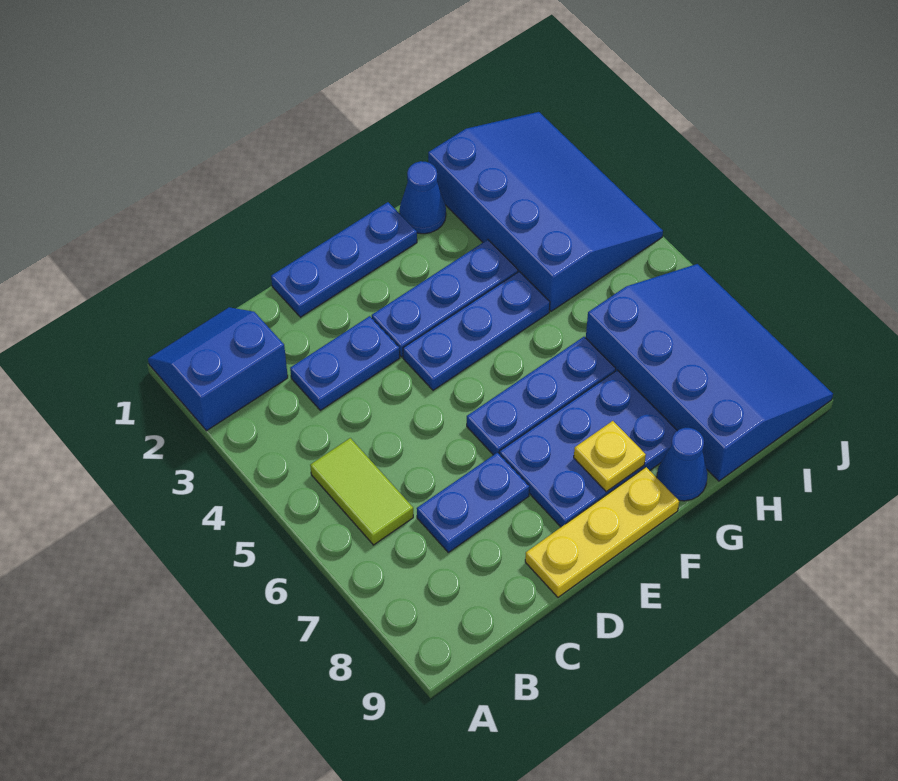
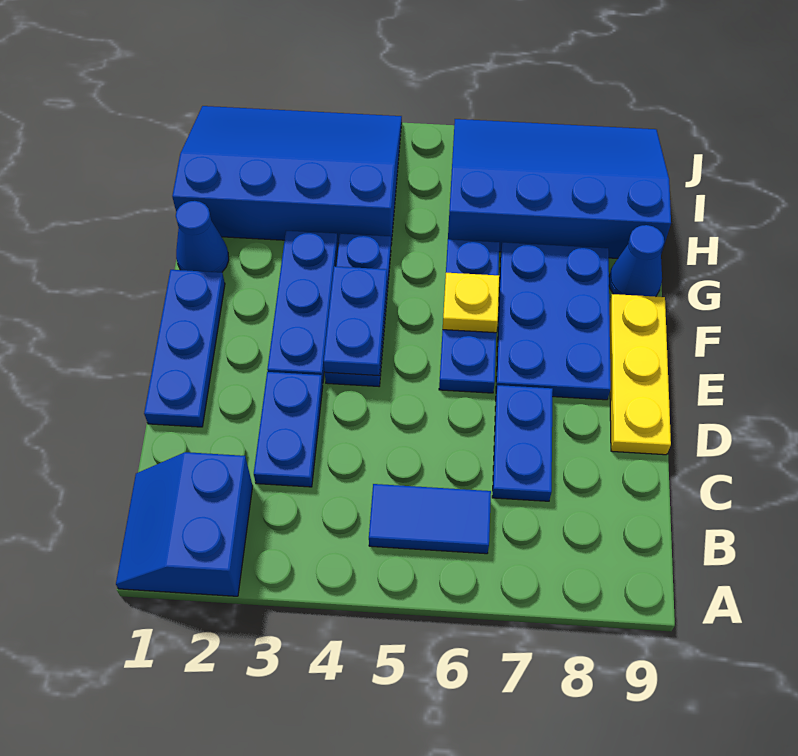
lime 1x2 tile [310,438,413,545] -> blue 1x2 tile [369,484,491,554]
none -> blue 1x2 plate [324,266,387,376]
yellow 1x1 plate [574,421,646,492] -> yellow 1x1 plate moved to [443,273,499,333]

